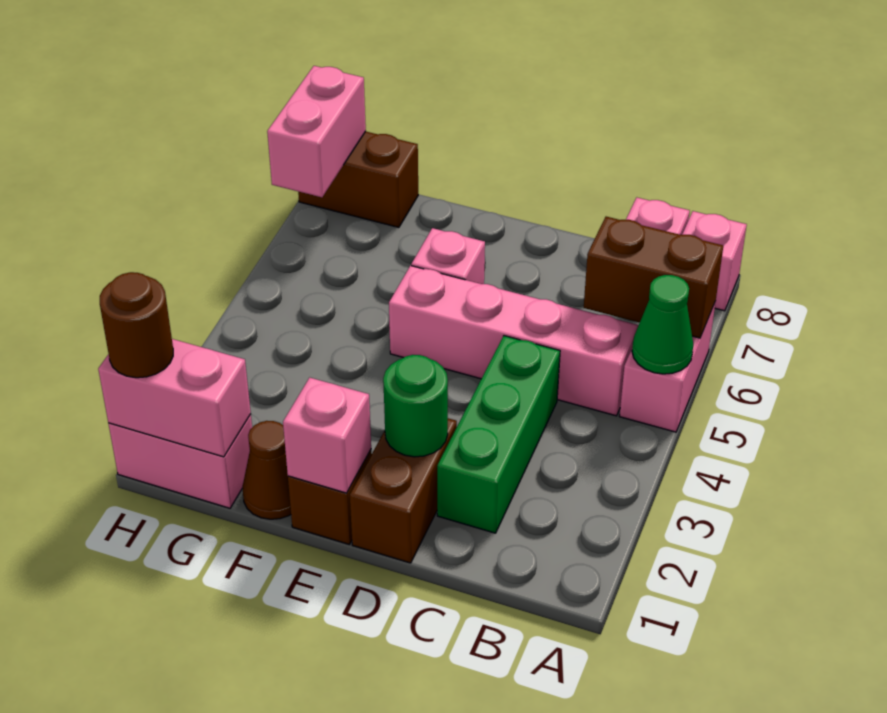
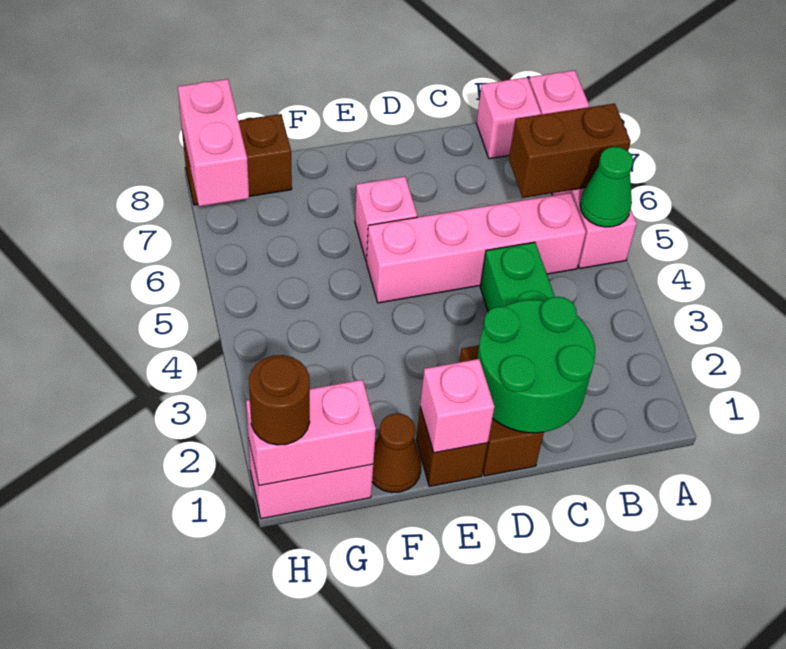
green 1x1 round brick [383,355,448,457] -> green 2x2 round brick [477,297,595,433]

